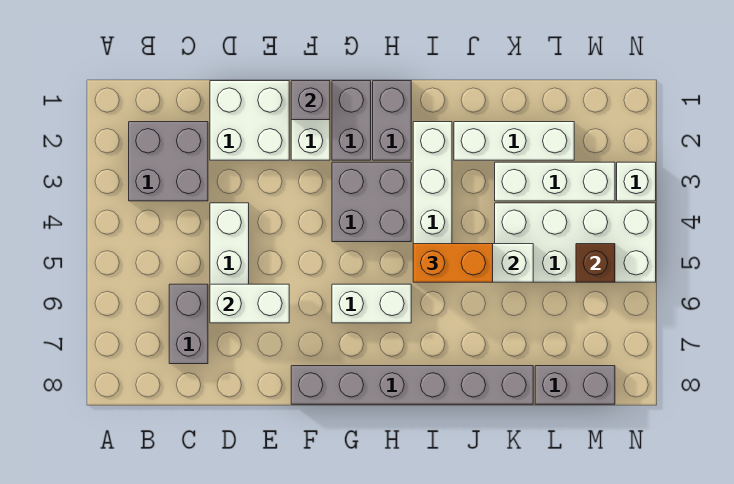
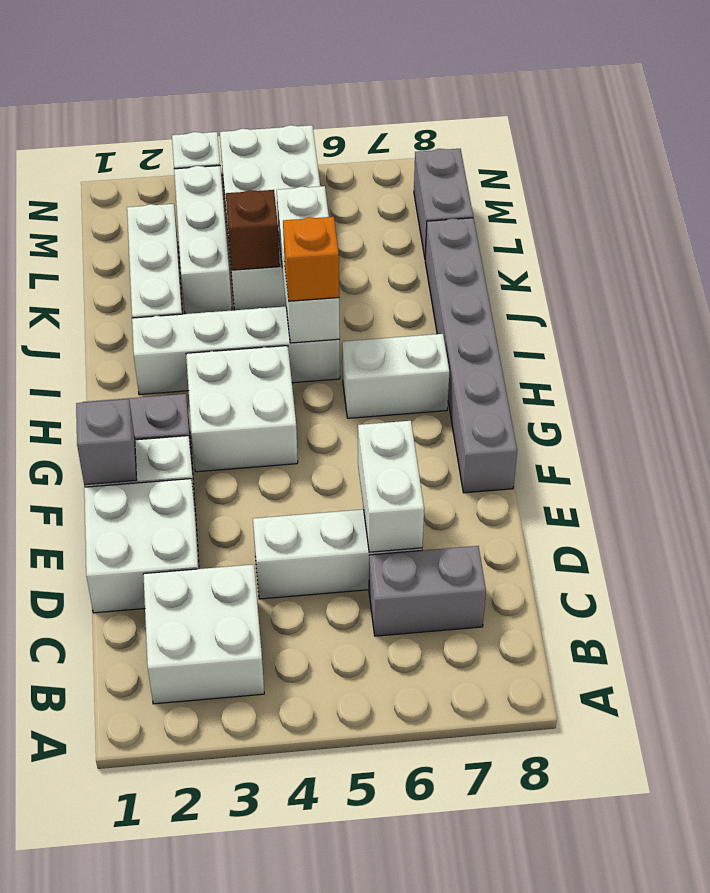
grey 2x2 brick [129,122,208,201] -> white 2x2 brick [143,564,264,704]
grey 2x2 brick [332,162,411,242] -> white 2x2 brick [186,346,298,472]
white 1x2 brick [332,284,411,323] -> white 1x2 brick turned to [342,334,449,418]
grey 1x2 brick [373,81,411,160] -> none
orange 1x2 brick [413,244,493,282] -> orange 1x1 brick [283,217,339,301]
brown 1x1 brick [576,244,615,282] -> brown 1x1 brick moved to [226,190,280,270]

